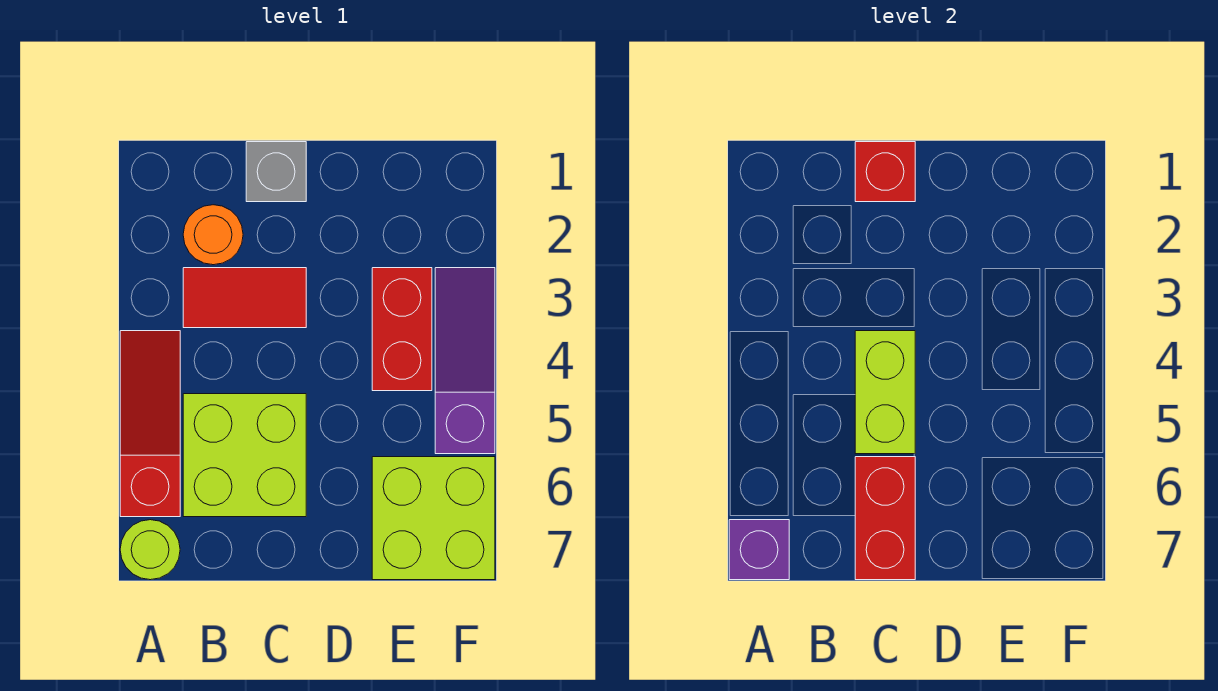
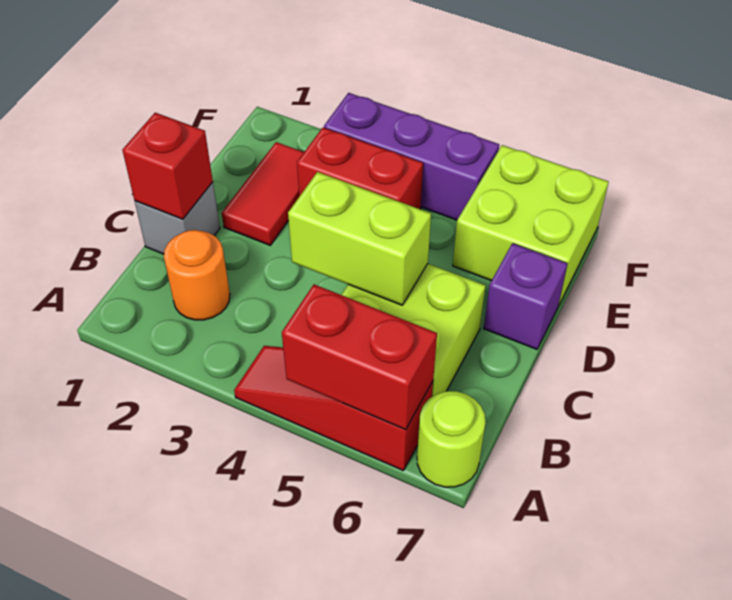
purple 1x1 brick [729,520,789,580] -> purple 1x1 brick moved to [484,243,568,349]
red 1x2 tile [183,268,306,328] -> red 1x2 tile moved to [222,142,304,245]
red 1x2 brick [855,457,915,580] -> red 1x2 brick moved to [282,284,437,430]
purple 1x3 slope [435,268,495,454] -> purple 1x3 brick [324,93,499,220]

